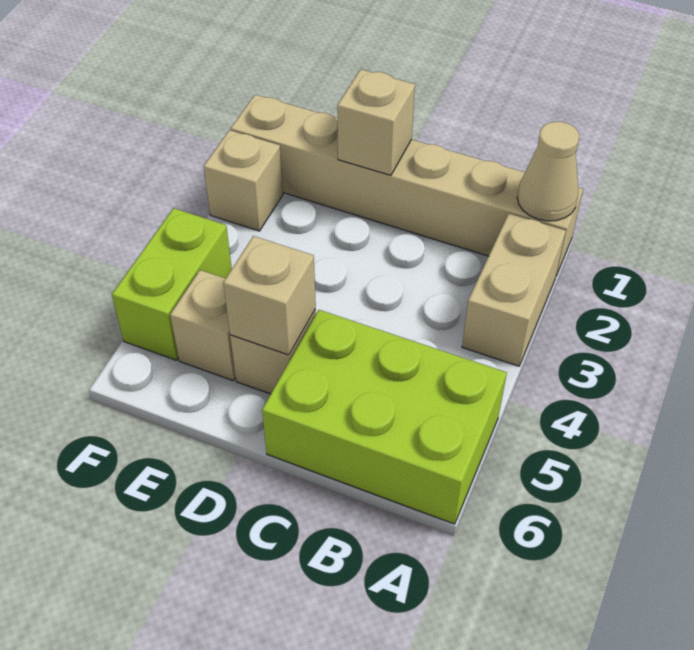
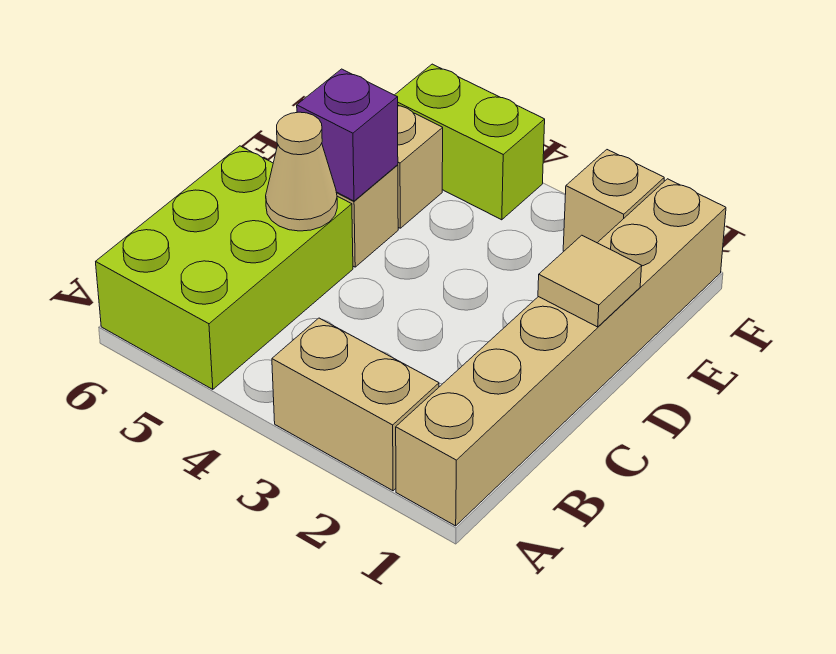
tan 1x1 cone [517,122,579,221] -> tan 1x1 cone moved to [266,112,337,231]
tan 1x1 brick [337,69,415,175] -> tan 1x1 tile [538,235,642,327]
tan 1x1 brick [223,236,316,355] -> purple 1x1 brick [297,69,398,201]

